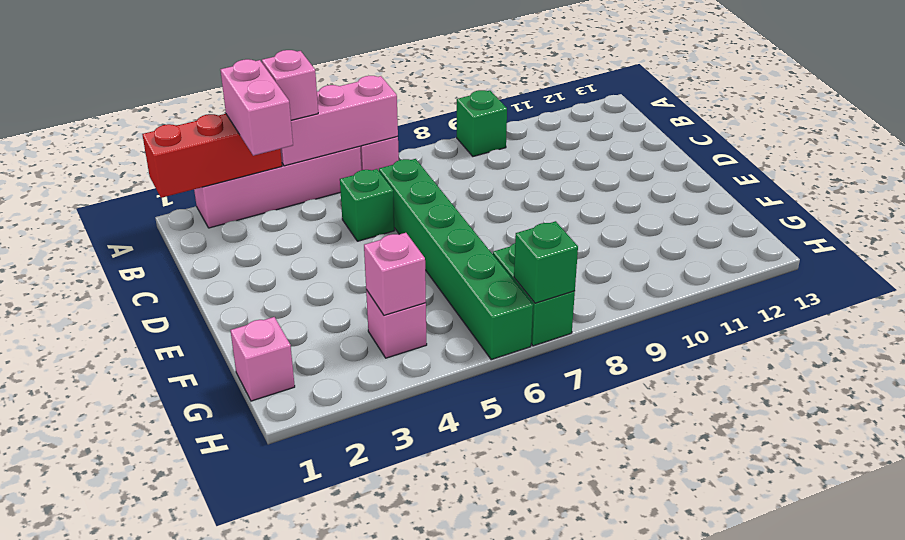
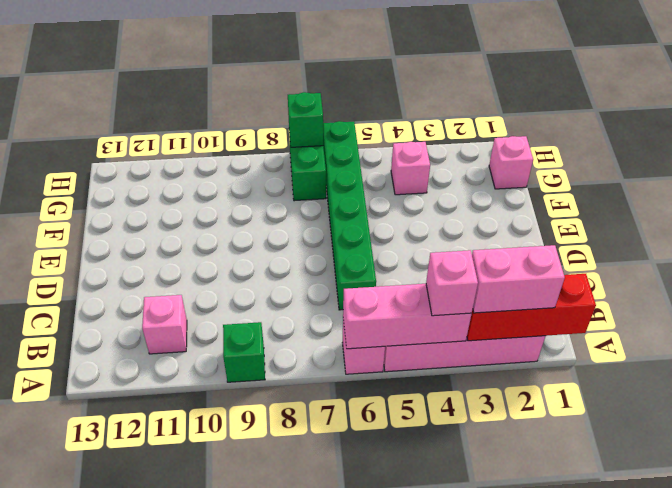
pink 1x2 brick [220,59,293,156] -> pink 1x2 brick turned to [472,245,565,313]
green 1x1 brick [340,169,395,241] -> none
pink 1x1 brick [364,233,426,315] -> pink 1x1 brick moved to [142,295,187,354]

